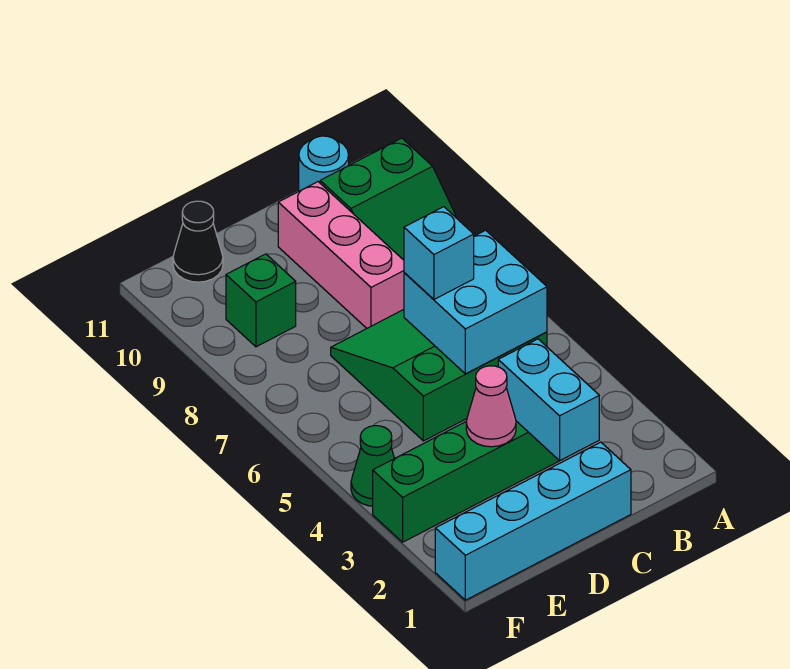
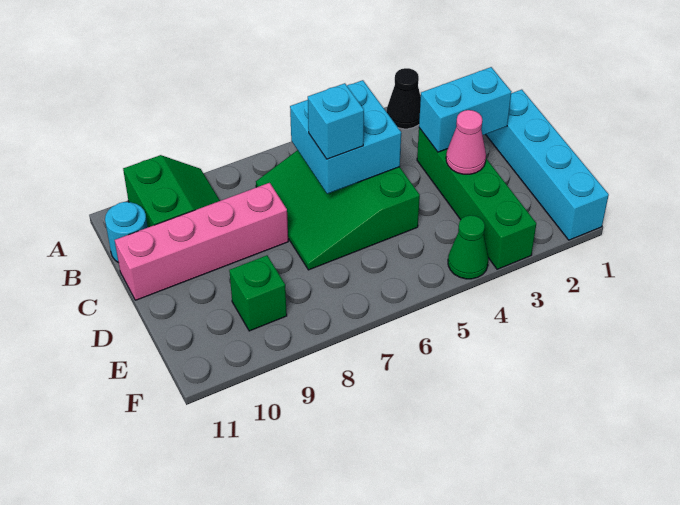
pink 1x3 brick [278,182,404,328] -> pink 1x4 brick [115,183,288,300]
black 1x1 cone [173,201,223,282] -> black 1x1 cone moved to [387,68,421,129]

